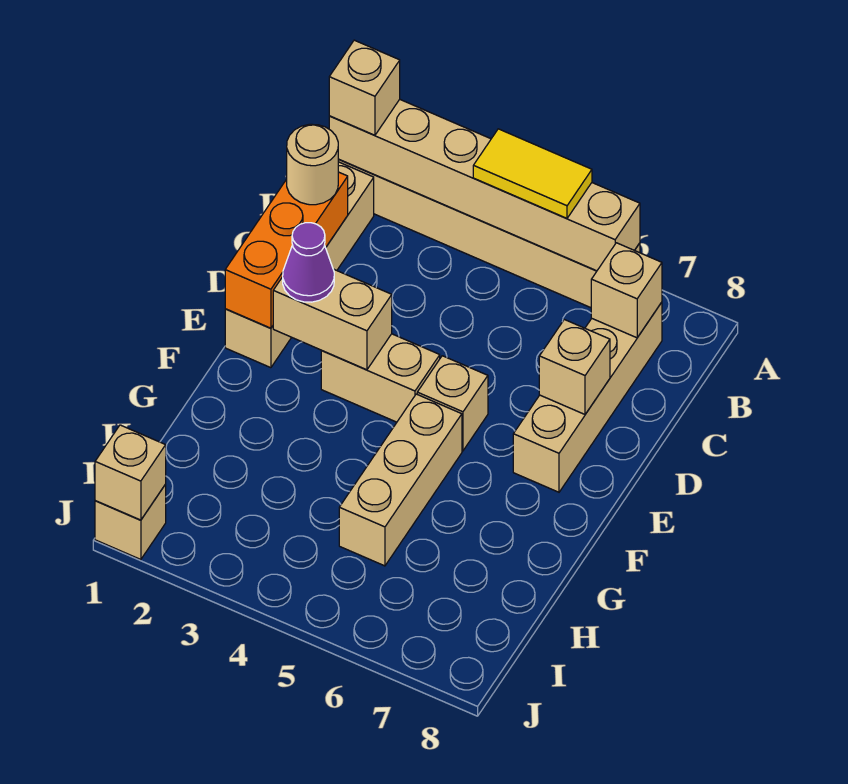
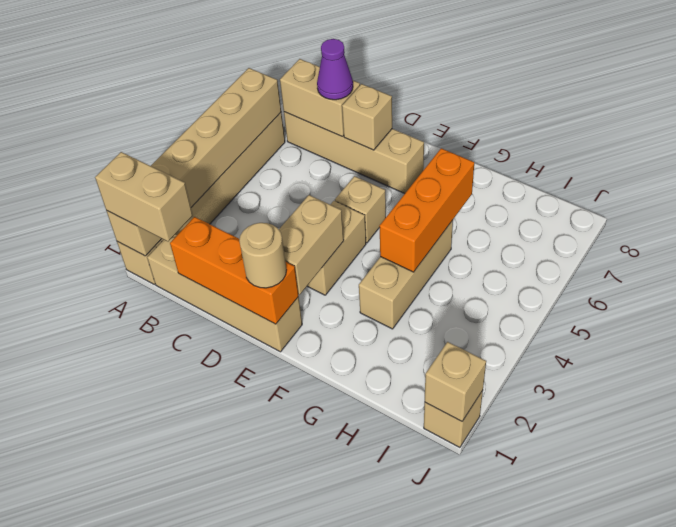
tan 1x1 brick [329,40,400,135] -> tan 1x2 brick [95,152,193,241]
yellow 1x2 tile [473,129,592,218] -> none
tan 1x1 brick [591,243,662,338] -> tan 1x2 brick [280,59,360,137]
tan 1x1 round brick [287,124,338,205] -> tan 1x1 round brick moved to [239,223,286,288]
purple 1x1 cone [283,223,334,302] -> purple 1x1 cone moved to [317,39,353,100]
tan 1x3 brick [339,394,462,566] -> tan 1x3 brick turned to [359,220,453,329]
none -> orange 1x3 brick [380,148,474,272]

